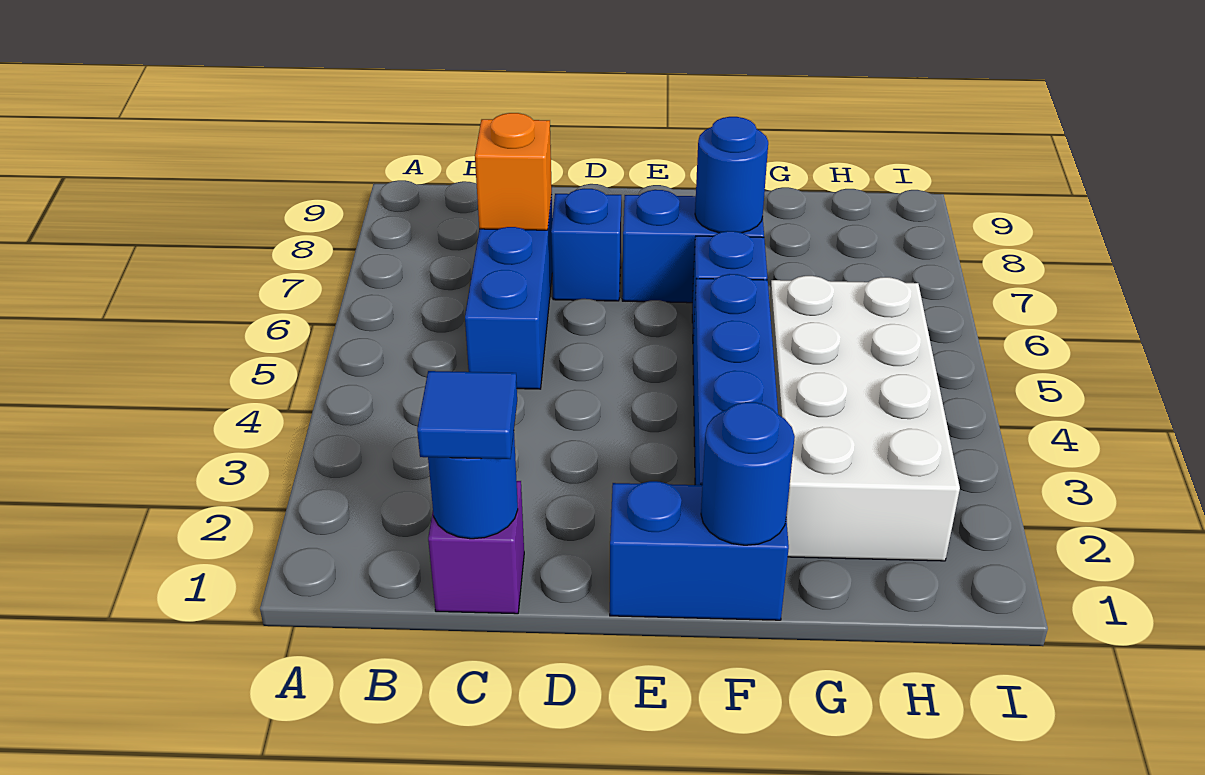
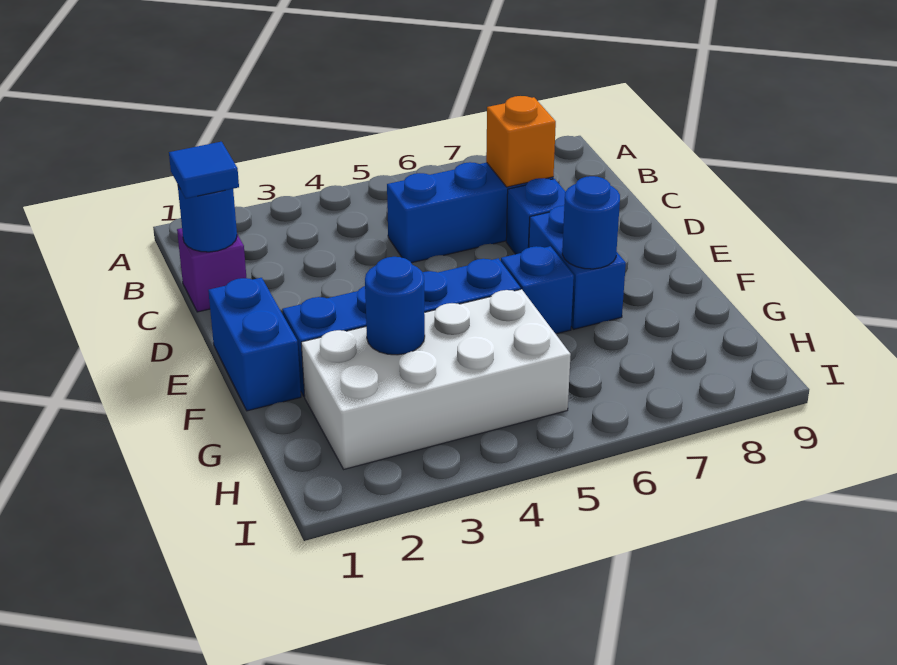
blue 1x1 round brick [701,402,795,545] -> blue 1x1 round brick moved to [365,257,425,355]

